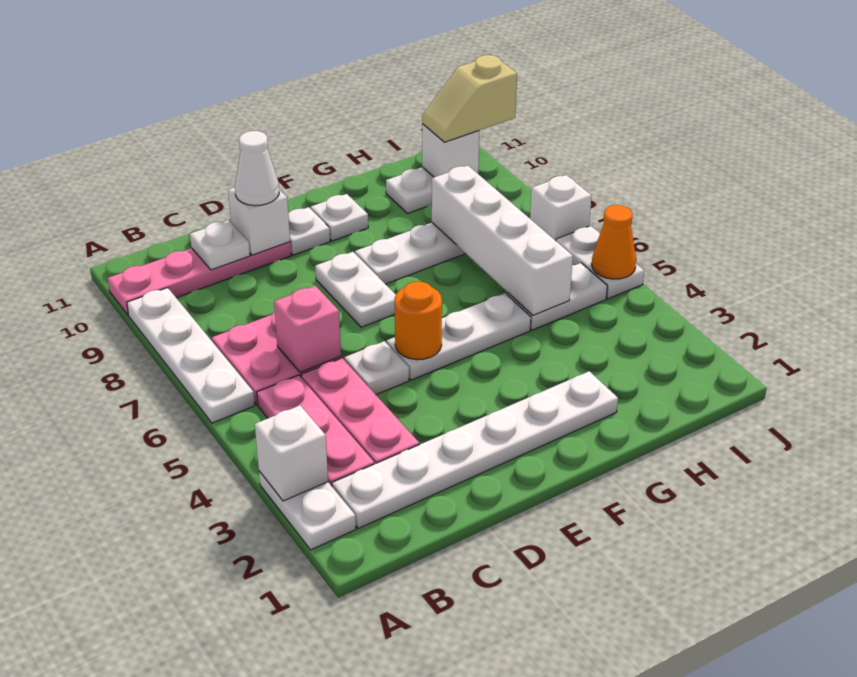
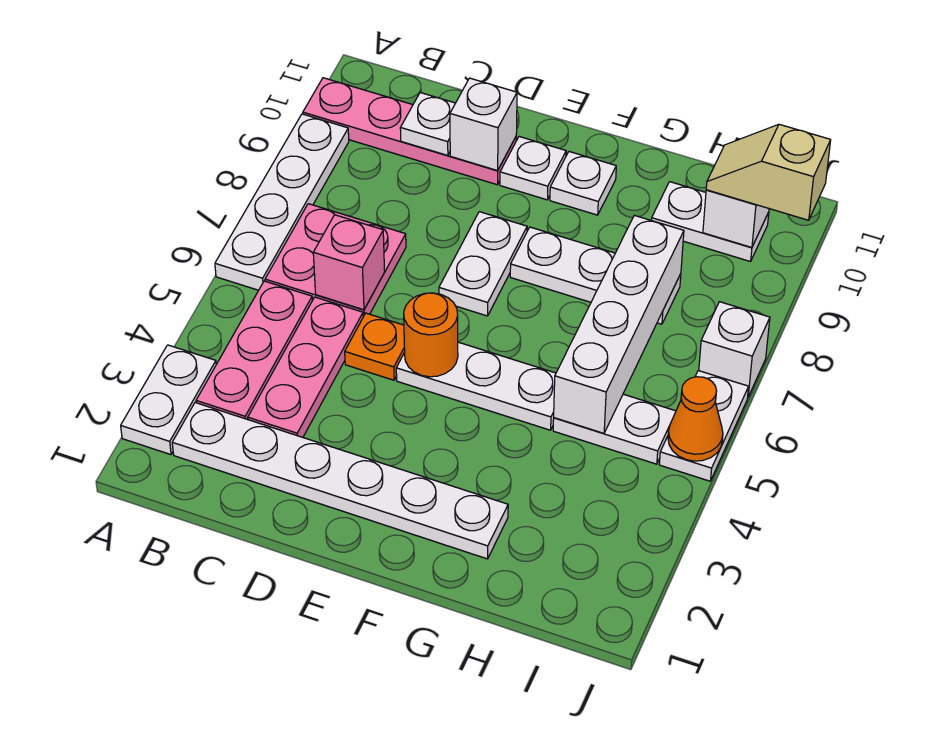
white 1x1 brick [255,405,328,501] -> none
white 1x1 plate [344,341,409,395] -> orange 1x1 plate [345,313,405,380]
white 1x1 cone [235,131,279,206] -> none

